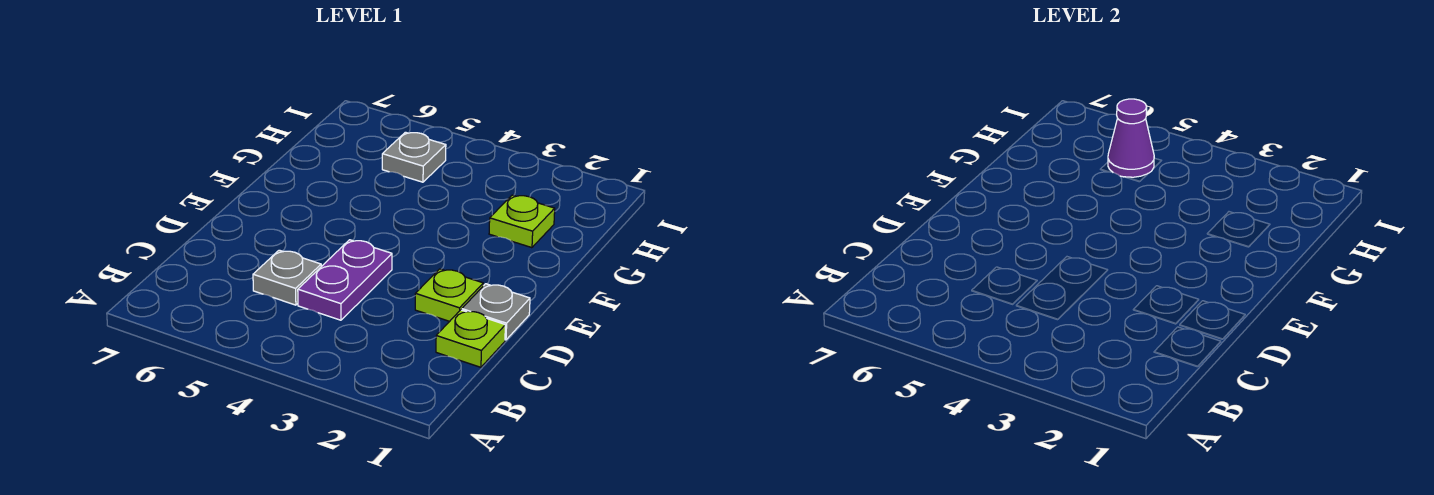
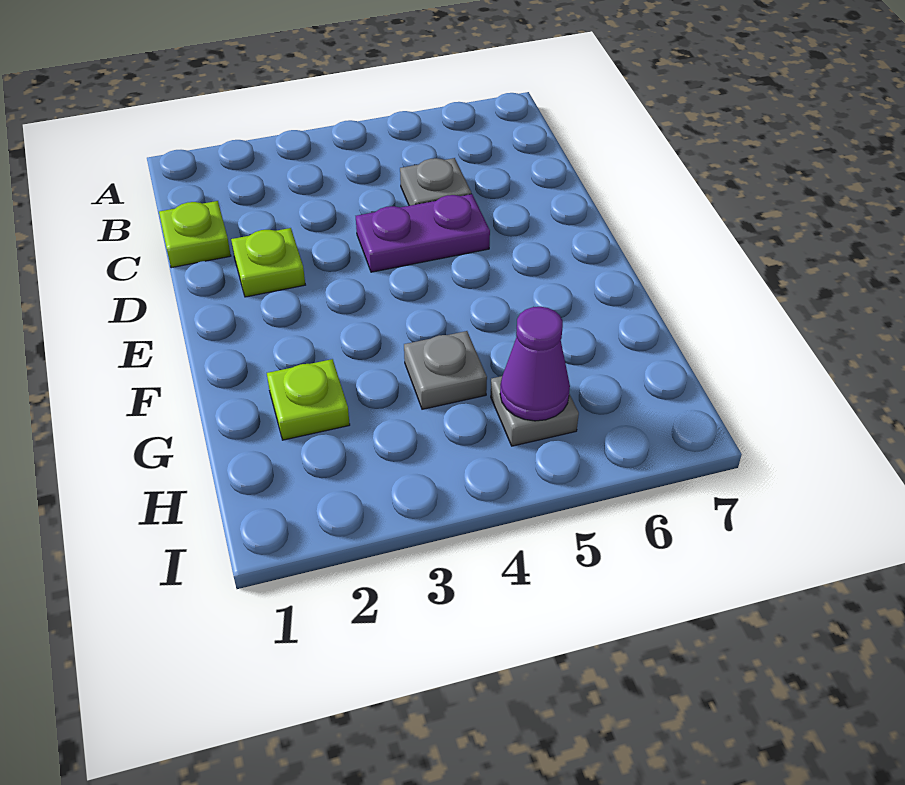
purple 1x2 plate [298,240,392,320] -> purple 1x2 plate turned to [356,194,490,272]
grey 1x1 plate [462,284,530,340] -> grey 1x1 plate moved to [404,331,487,409]

